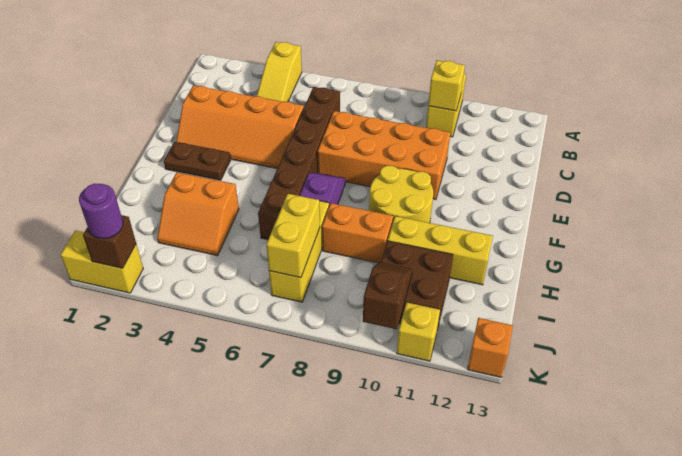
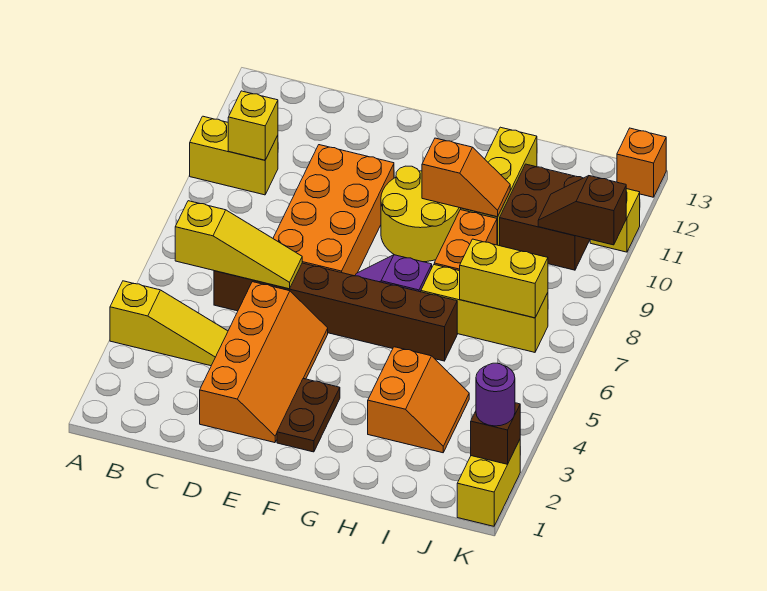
none -> yellow 1x3 slope [175,201,302,289]
none -> orange 1x2 slope [422,138,510,217]

